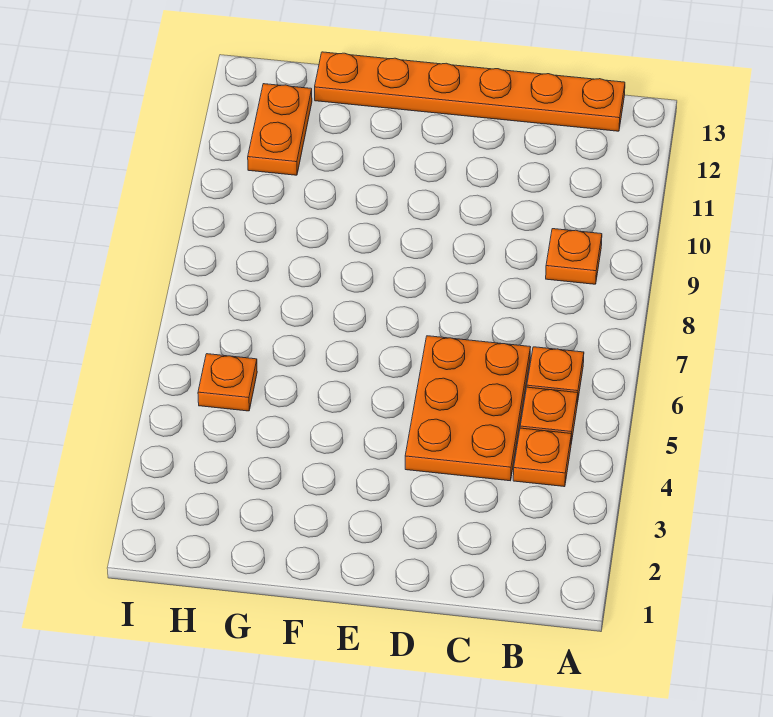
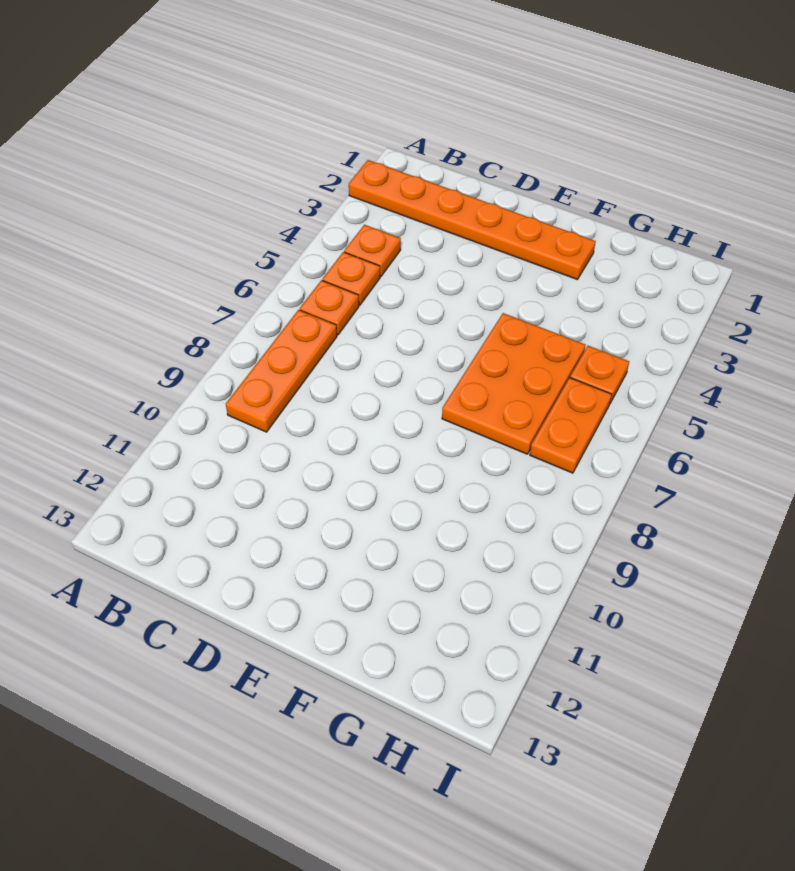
orange 1x1 plate [546,229,602,284] -> orange 1x3 plate [226,310,337,432]
orange 1x6 plate [315,52,625,131] -> orange 1x6 plate moved to [349,160,596,280]
orange 2x3 plate [405,336,530,481] -> orange 2x3 plate moved to [442,313,585,454]
orange 1x2 plate [248,84,312,175] -> orange 1x2 plate moved to [530,378,612,473]

